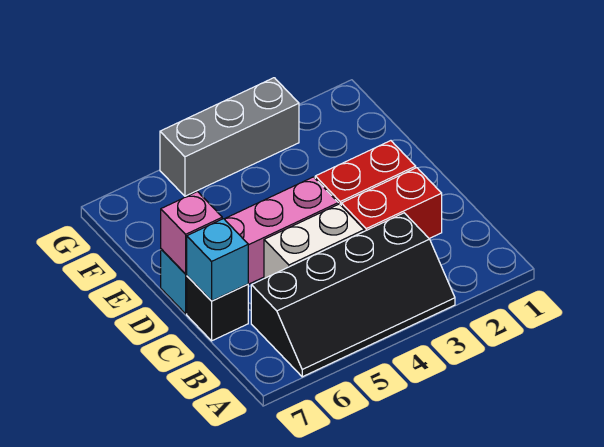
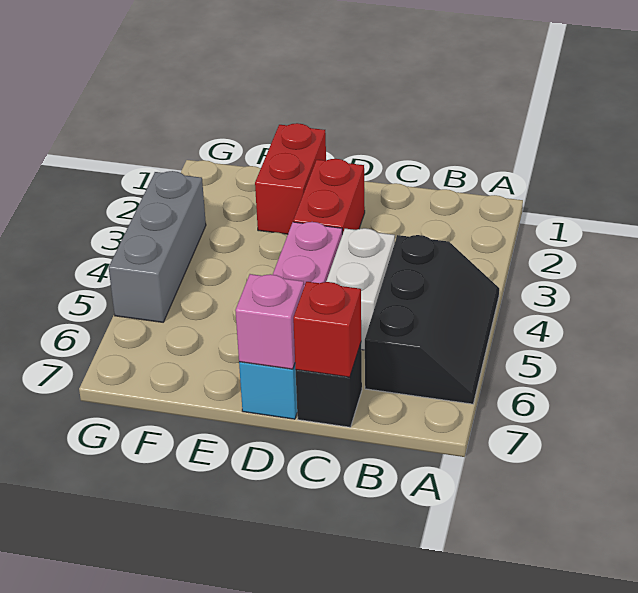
black 2x4 slope [251,213,455,377] -> black 2x3 slope [365,235,499,404]
red 1x2 brick [341,168,442,239] -> red 1x2 brick moved to [255,123,326,234]
cyan 1x1 brick [187,219,248,301] -> red 1x1 brick [293,282,361,377]

